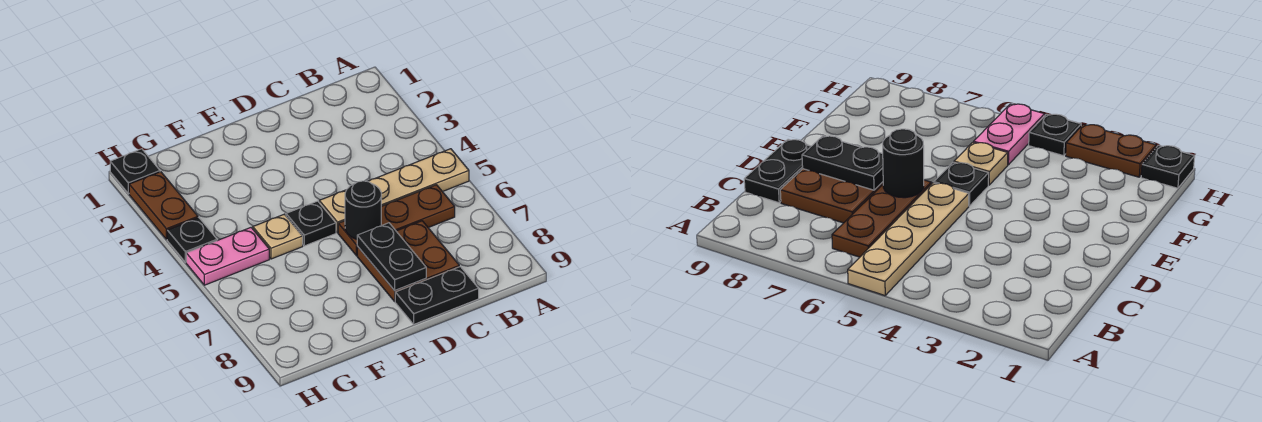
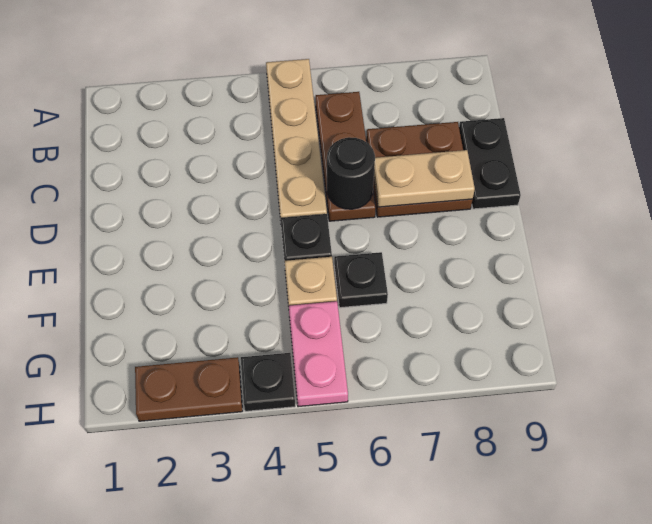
black 1x2 plate [357,223,426,291] -> tan 1x2 plate [374,150,475,207]
black 1x1 plate [110,149,160,194] -> black 1x1 plate moved to [334,252,388,308]

